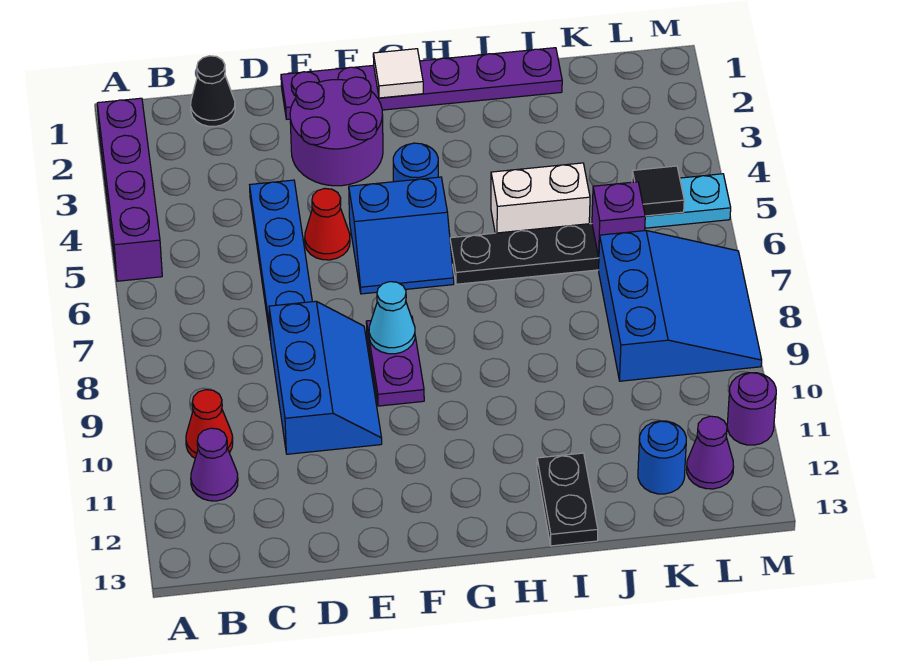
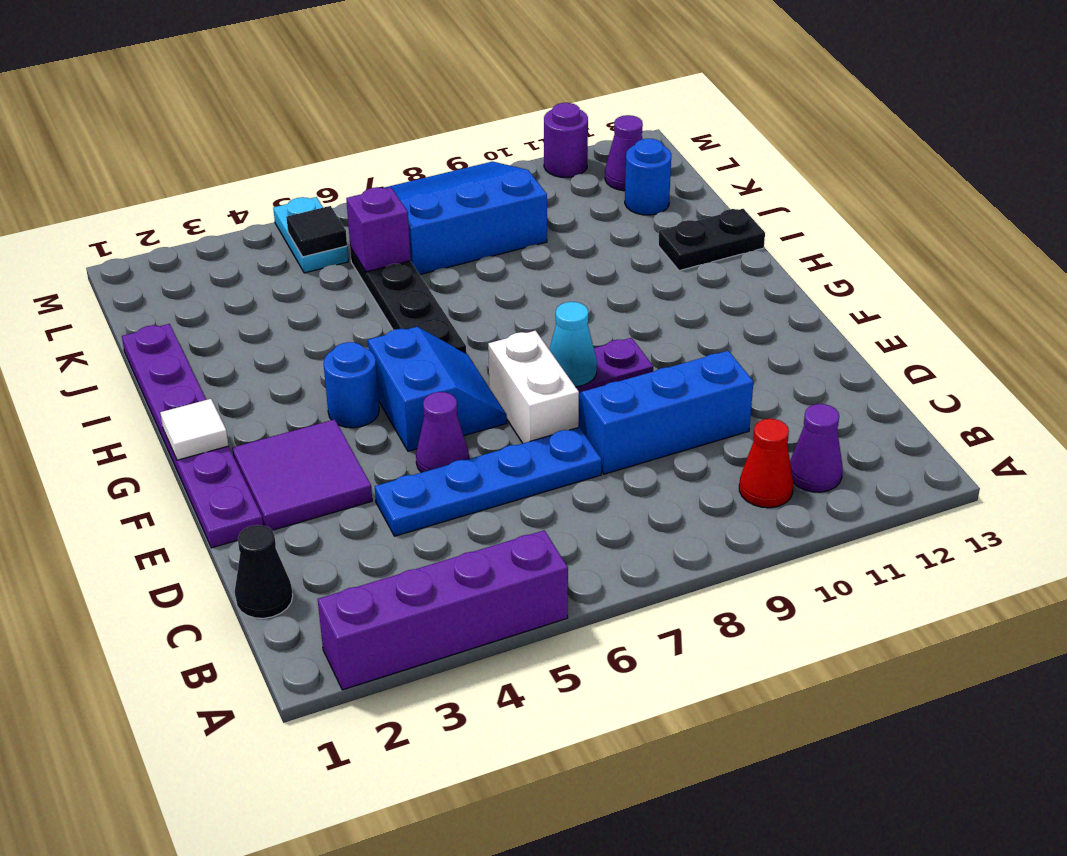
purple 2x2 round brick [290,77,383,186] -> purple 2x2 tile [232,419,372,530]
red 1x1 cone [305,188,350,260] -> purple 1x1 cone [416,392,469,473]
white 1x2 brick [491,163,590,233] -> white 1x2 brick moved to [488,331,579,443]

